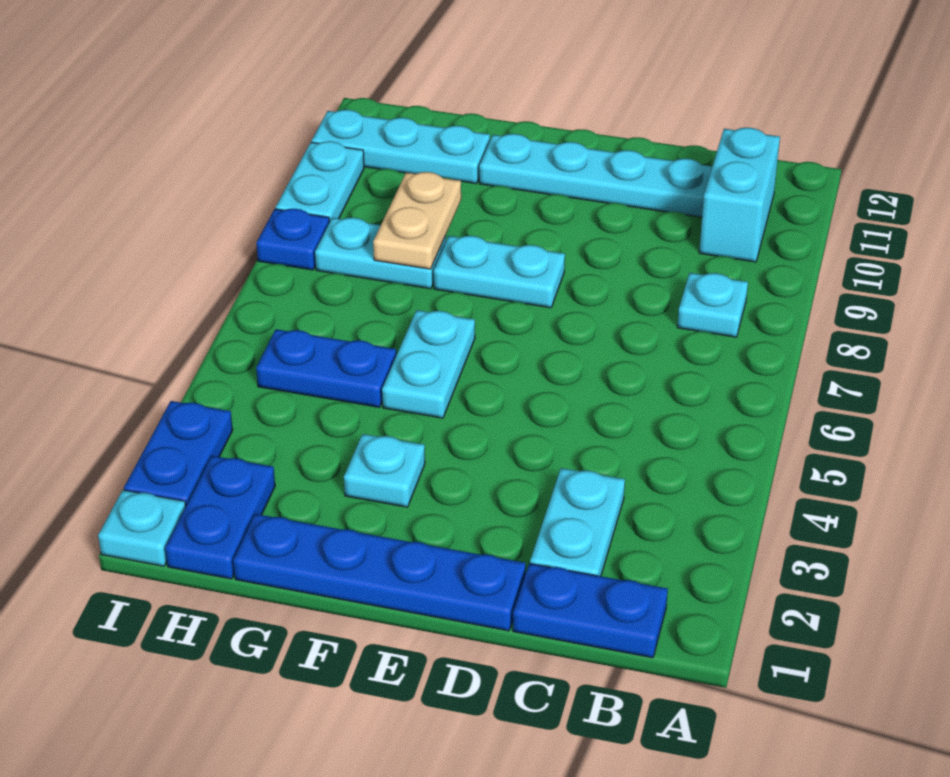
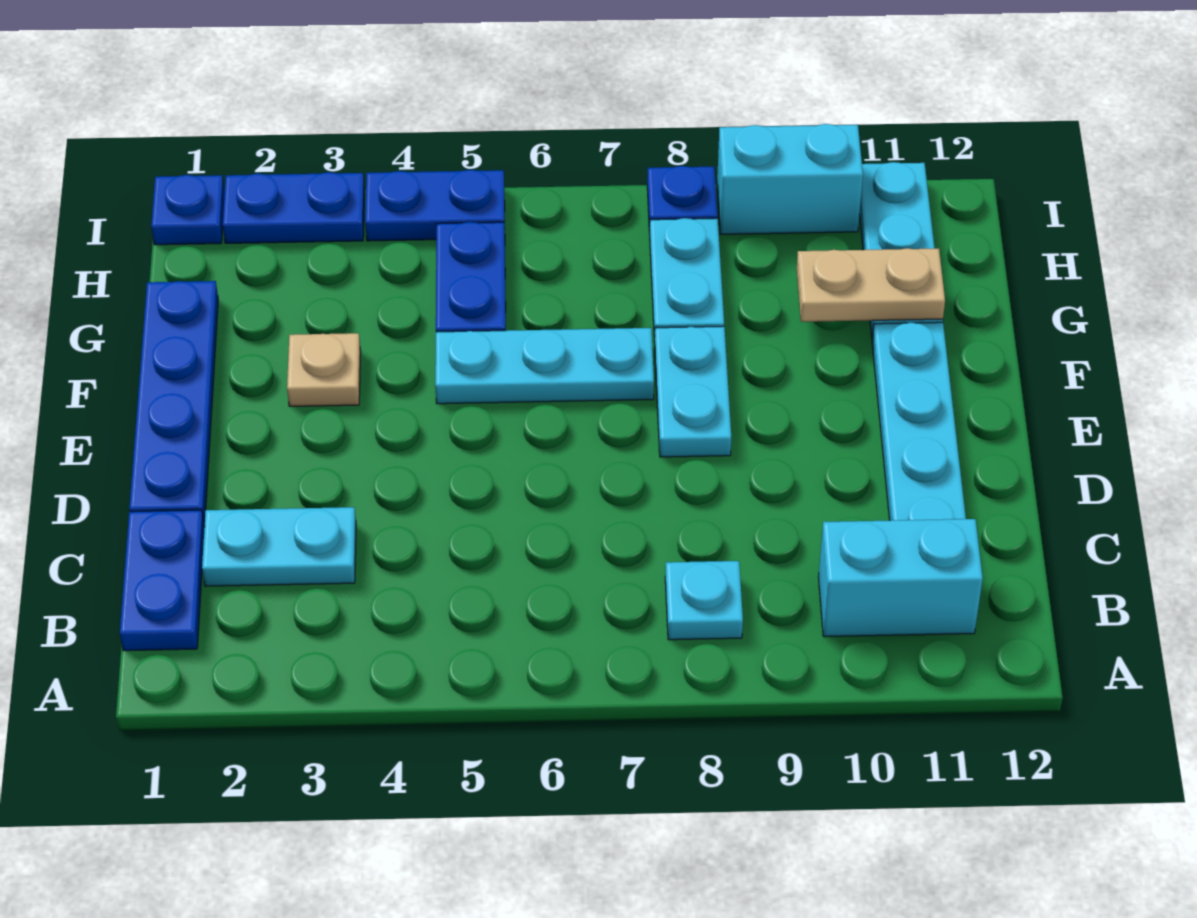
cyan 1x1 plate [344,434,425,507] -> tan 1x1 plate [287,333,361,406]
cyan 1x2 plate [382,310,475,418] -> cyan 1x3 plate [435,328,654,404]
tan 1x2 plate [373,172,461,269] -> tan 1x2 plate moved to [797,248,945,322]
blue 1x2 plate [165,456,275,579] -> blue 1x2 plate moved to [365,170,505,241]
cyan 1x1 plate [98,490,186,566] -> blue 1x1 plate [151,175,225,245]
cyan 1x2 plate [275,141,364,222] -> cyan 1x2 brick [717,124,863,234]

